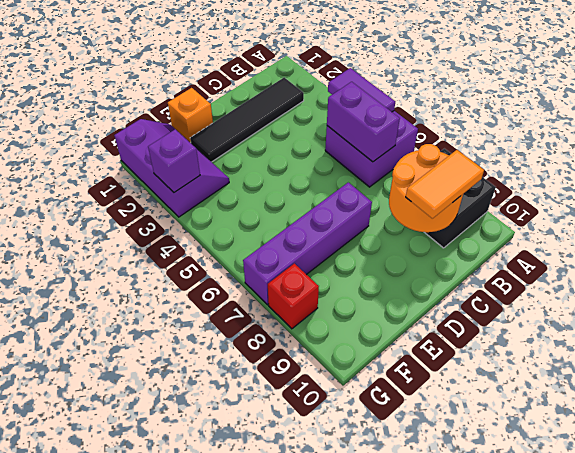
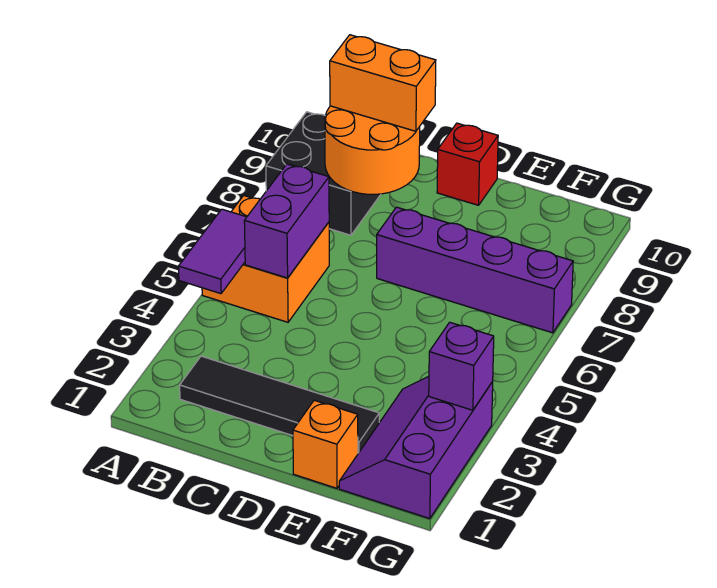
purple 2x2 brick [325,111,418,187] -> orange 2x2 brick [202,196,329,322]
orange 1x2 tile [406,150,484,219] -> orange 1x2 brick [330,35,436,131]
red 1x1 brick [268,264,319,329] -> red 1x1 brick moved to [437,123,498,205]

